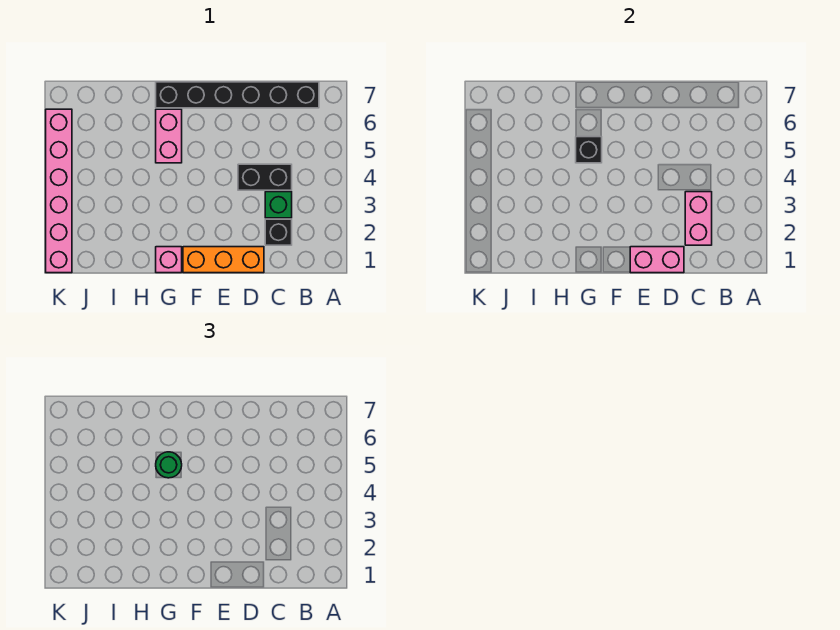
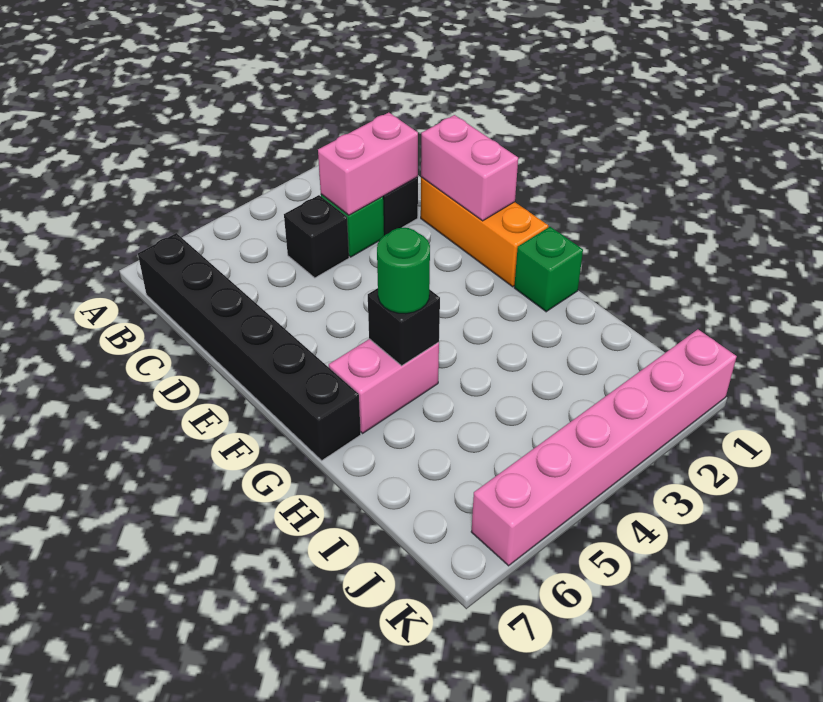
black 1x2 brick [238,164,292,190] -> black 1x1 brick [284,195,349,278]
pink 1x1 brick [156,247,182,273] -> green 1x1 brick [514,227,583,312]

